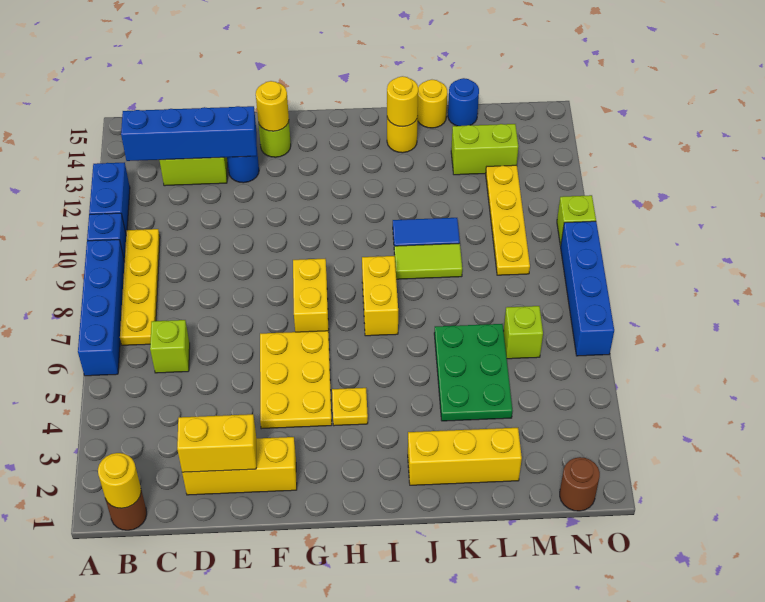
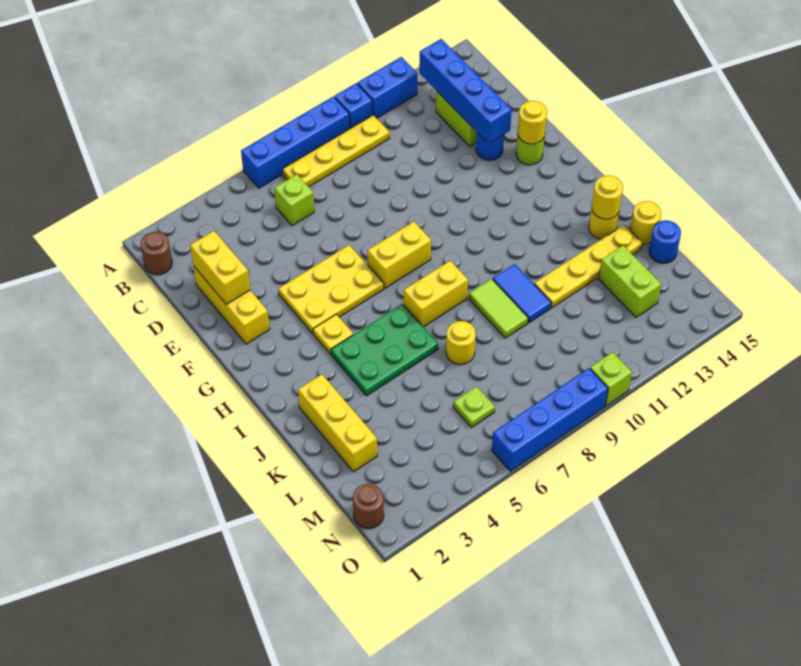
yellow 1x1 round brick [98,453,141,508] -> yellow 1x1 round brick moved to [446,321,476,365]
green 2x3 plate [434,324,512,421] -> green 2x3 plate moved to [331,304,438,396]
lime 1x1 brick [504,306,543,359] -> lime 1x1 plate [453,386,495,428]
yellow 1x4 plate [486,165,530,275] -> yellow 1x4 plate moved to [534,225,642,308]

